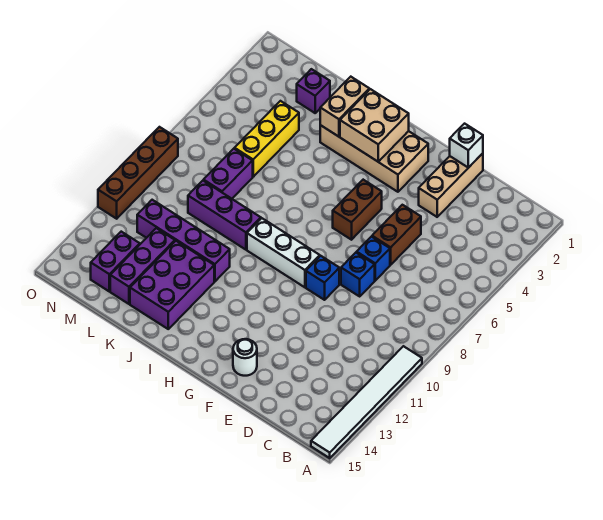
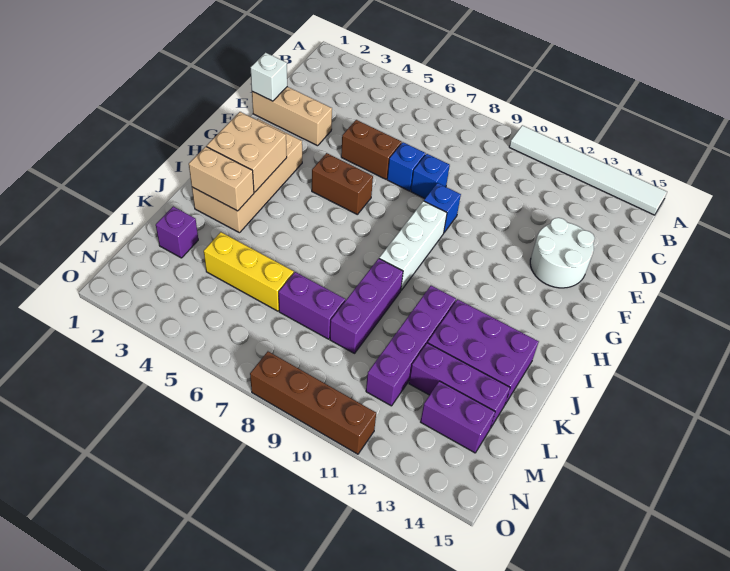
white 1x1 round brick [233,339,257,376] -> white 2x2 round brick [530,218,595,288]

